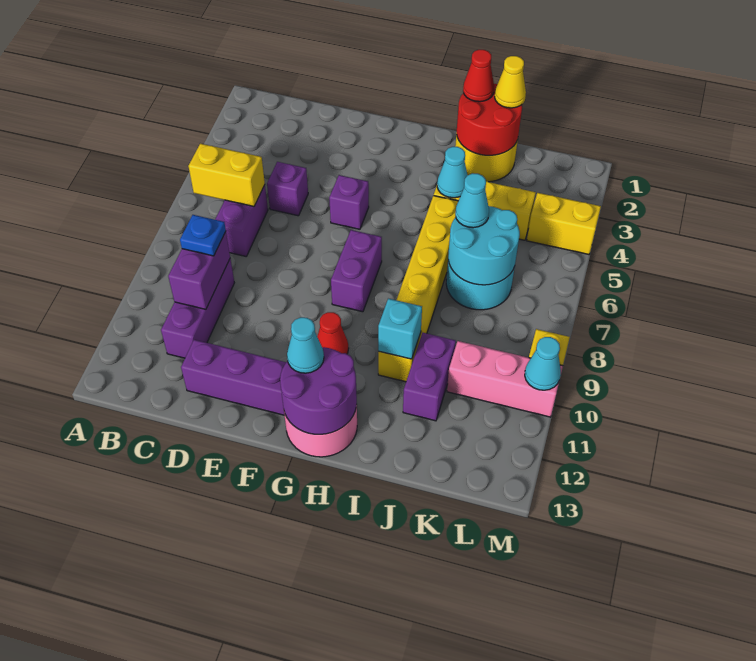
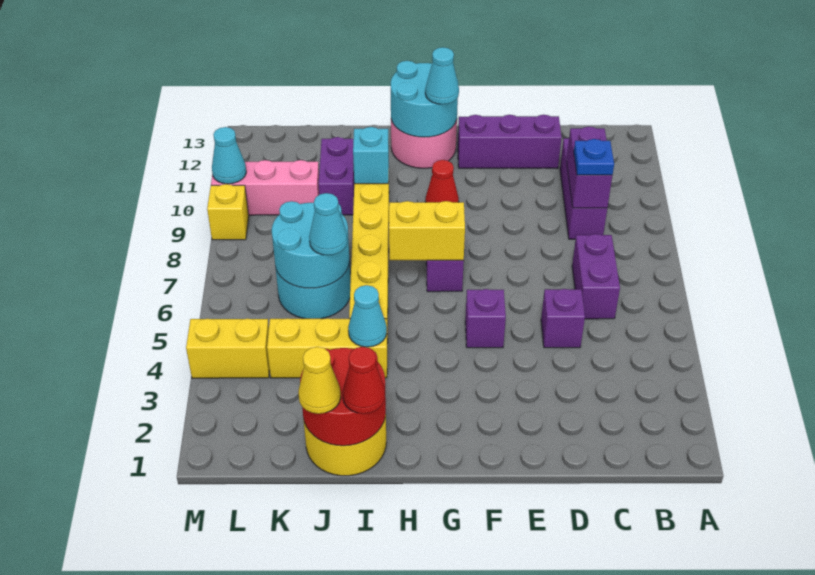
yellow 1x2 brick [188,144,265,206] -> yellow 1x2 brick moved to [389,201,465,261]
purple 2x2 round brick [280,347,357,434] -> cyan 2x2 round brick [391,61,458,137]

